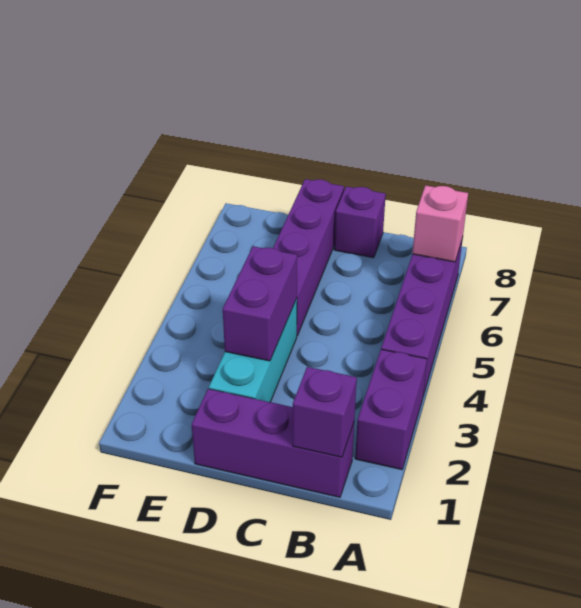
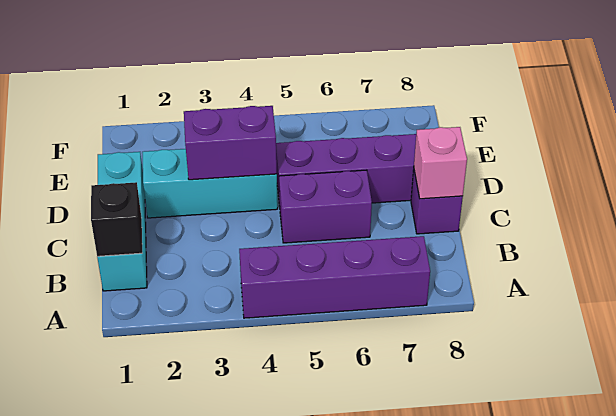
purple 1x2 brick [355,349,427,470] -> purple 1x2 brick moved to [279,170,372,243]
pink 1x1 brick [412,185,468,262] -> pink 1x1 brick moved to [414,127,467,199]
purple 1x3 brick [192,389,354,497] -> cyan 1x3 brick [97,152,147,291]
purple 1x1 brick [293,367,357,457] -> black 1x1 brick [91,182,142,257]

